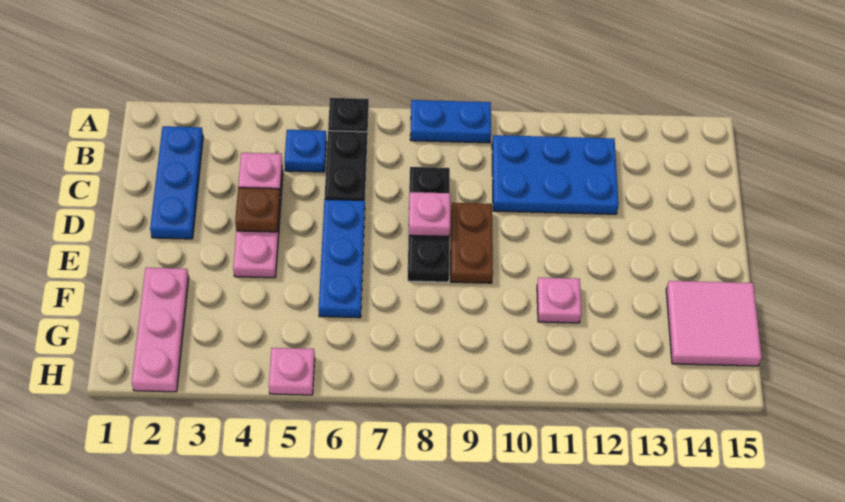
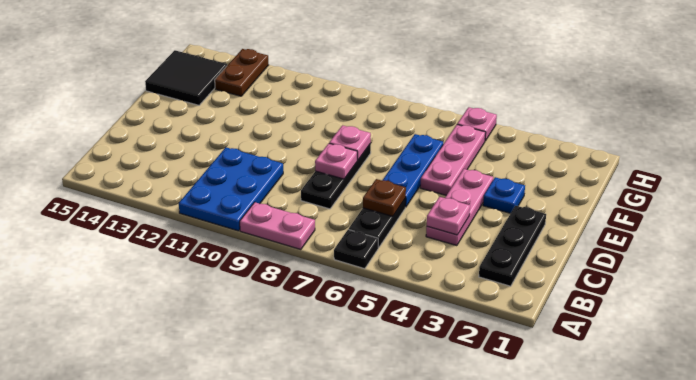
blue 1x2 plate [410,100,491,143] -> pink 1x2 plate [240,202,315,250]
blue 1x3 plate [150,126,203,239] -> black 1x3 plate [479,206,546,286]
blue 1x1 plate [284,130,326,172] -> blue 1x1 plate moved to [483,177,525,213]
blue 2x3 plate [492,135,619,214] -> blue 2x3 plate turned to [179,148,283,231]
brown 1x1 plate [235,188,280,232] -> brown 1x1 plate moved to [363,179,406,216]
brown 1x2 plate [451,203,493,283] -> brown 1x2 plate moved to [215,49,268,96]
pink 1x3 plate [132,268,189,392] -> pink 1x3 plate moved to [420,125,486,195]
pink 1x1 plate [537,278,582,323] -> pink 1x1 plate moved to [329,125,371,160]
pink 2x2 tile [666,281,762,366] -> black 2x2 tile [145,50,227,105]

